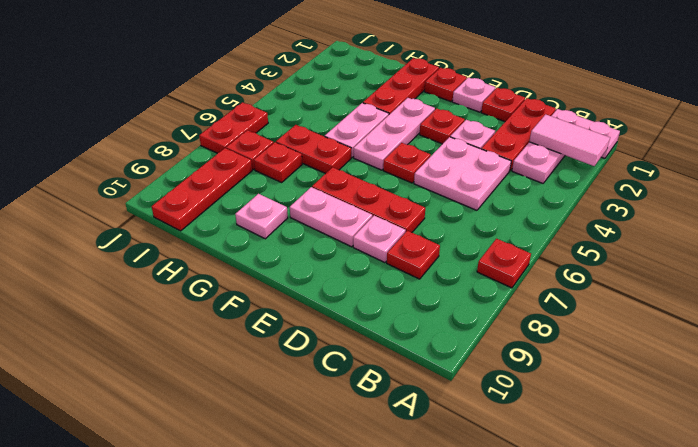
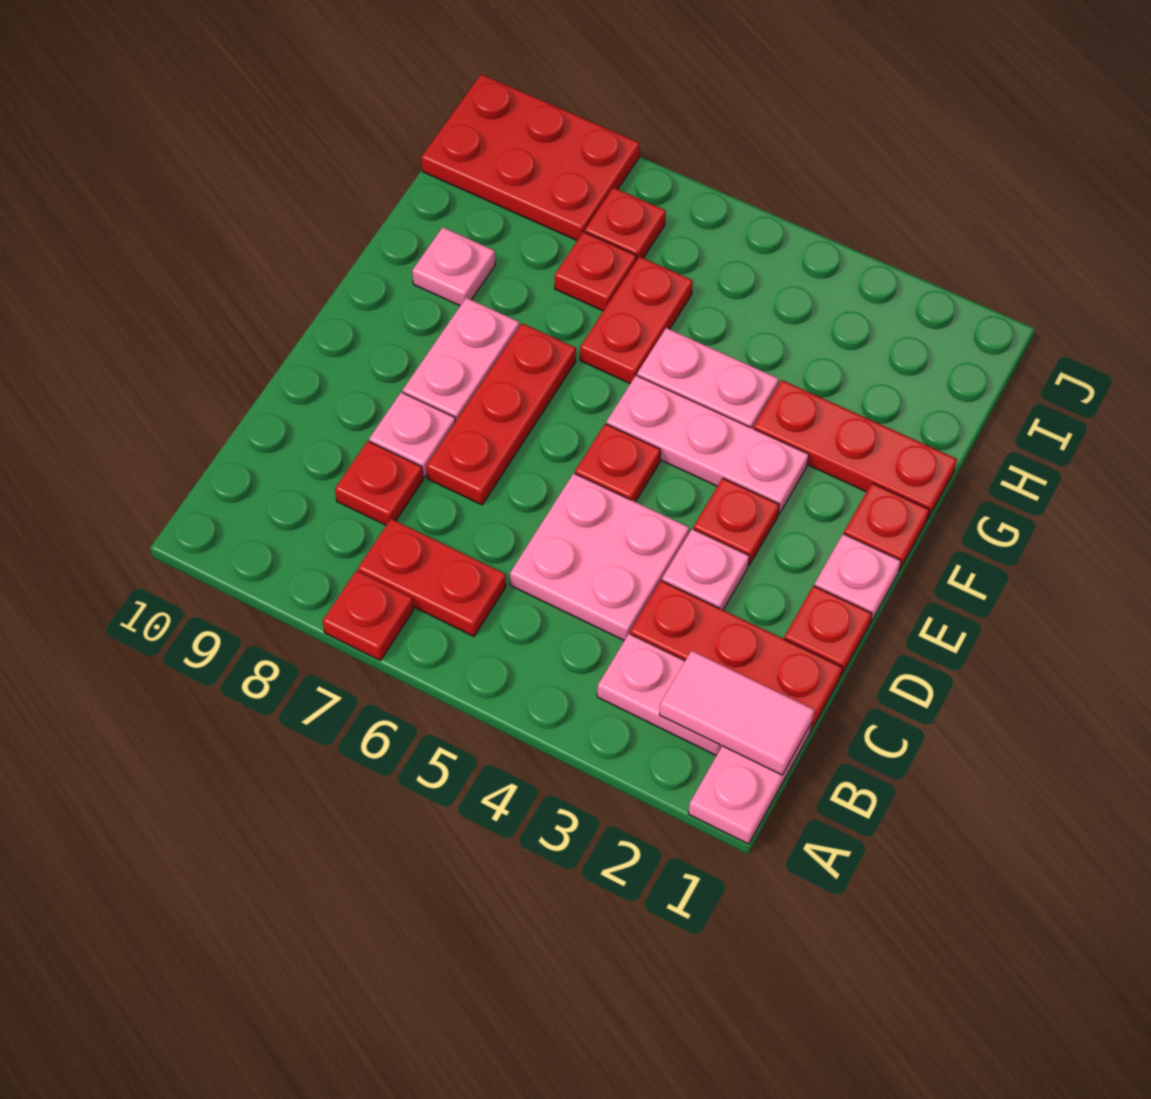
pink 1x2 tile [529,114,610,166] -> pink 1x2 tile turned to [660,651,814,775]
red 1x3 plate [152,148,252,231] -> red 2x3 plate [421,74,640,240]
red 1x2 plate [199,102,268,153] -> red 1x2 plate moved to [358,519,506,636]

